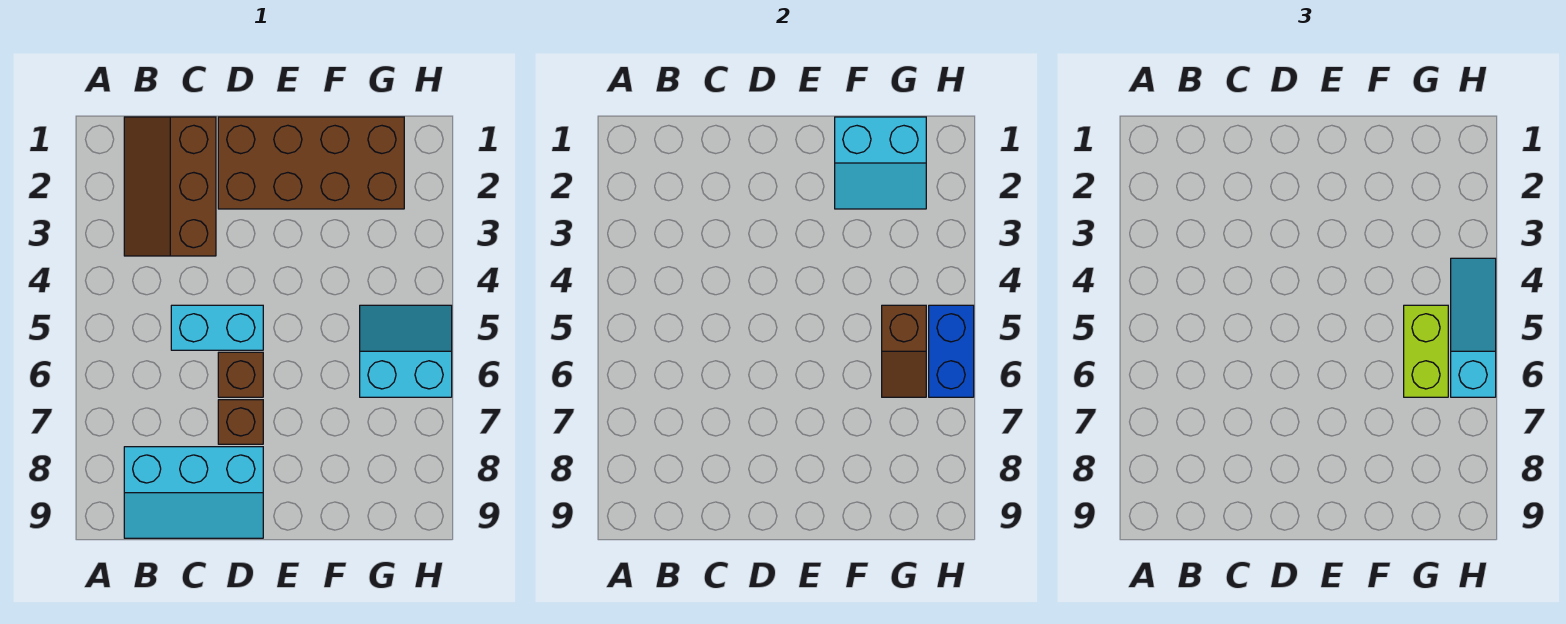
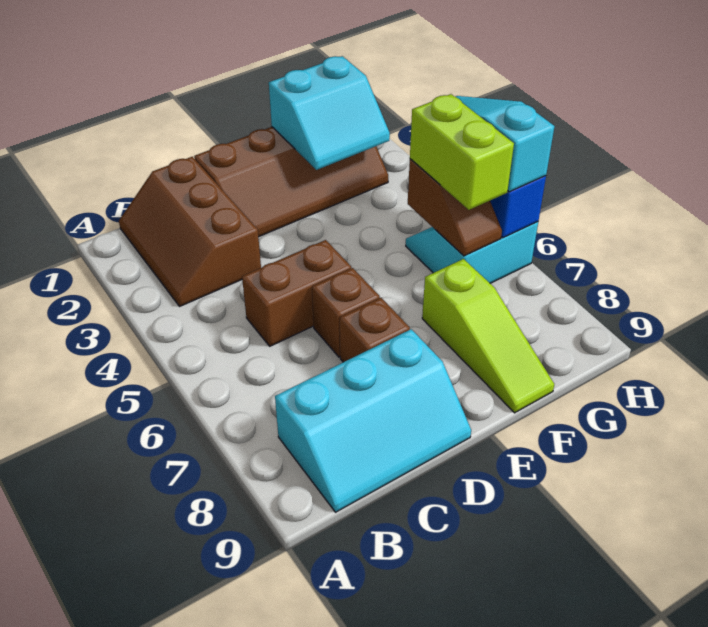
cyan 1x2 brick [171,305,263,350] -> brown 1x2 brick [242,240,351,346]
brown 2x4 brick [218,117,404,209] -> brown 2x4 slope [194,127,388,237]
none -> lime 1x3 slope [422,259,554,413]

